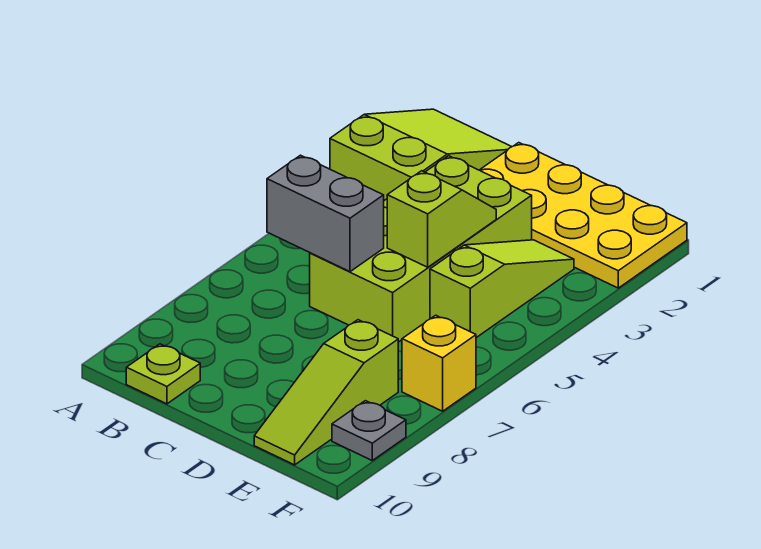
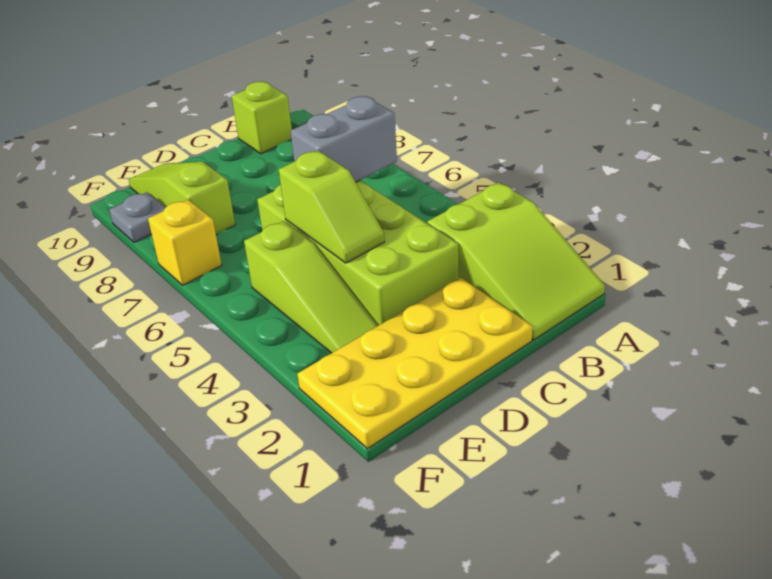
lime 1x1 plate [126,344,200,404] -> lime 1x1 brick [232,81,292,154]

